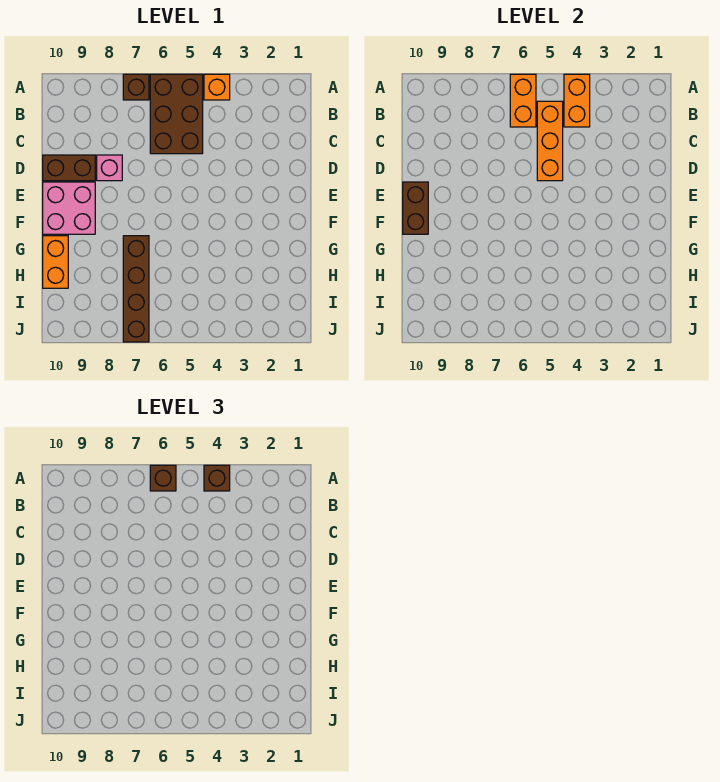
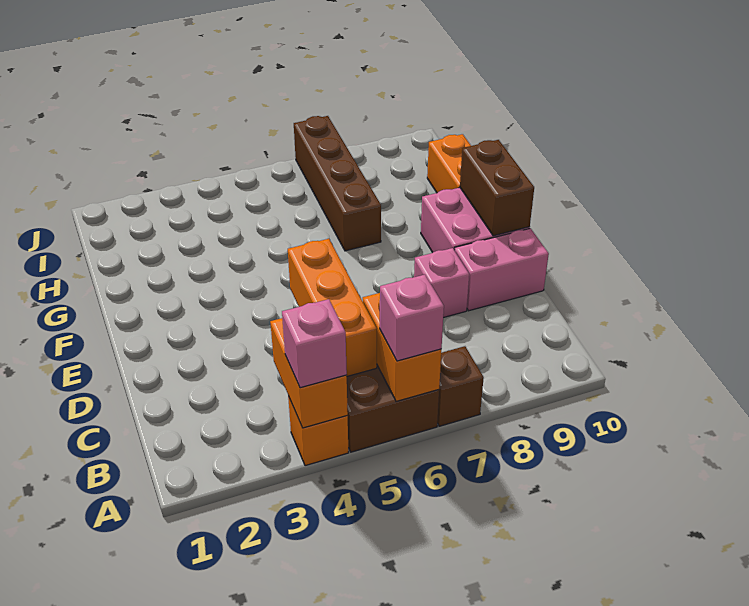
brown 1x1 brick [204,465,230,491] -> pink 1x1 brick [282,299,347,388]
brown 1x1 brick [150,465,176,491] -> pink 1x1 brick [380,275,444,361]
brown 1x2 brick [43,155,95,181] -> pink 1x2 brick [454,228,549,311]

